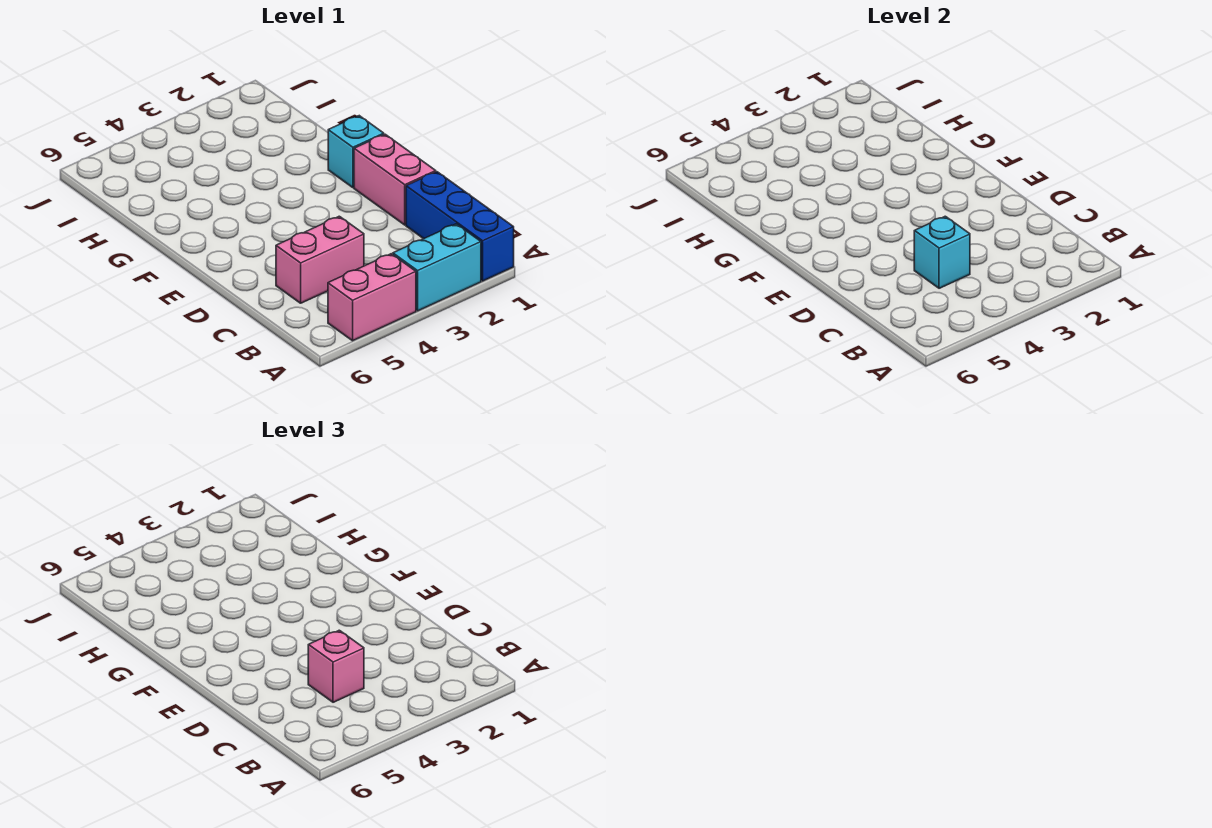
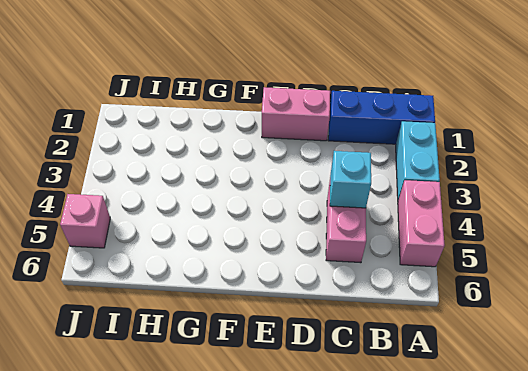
pink 1x1 brick [308,630,364,702] -> pink 1x1 brick moved to [60,194,110,248]
cyan 1x1 brick [328,116,384,188] -> none

